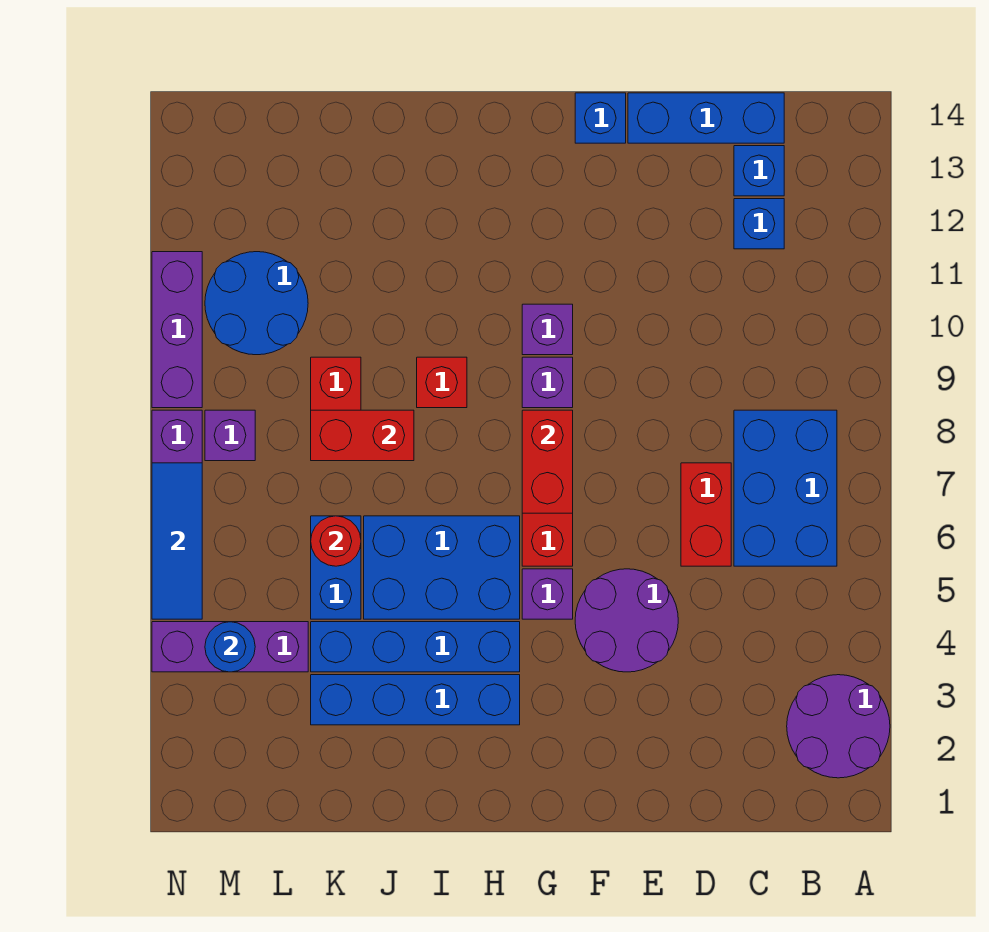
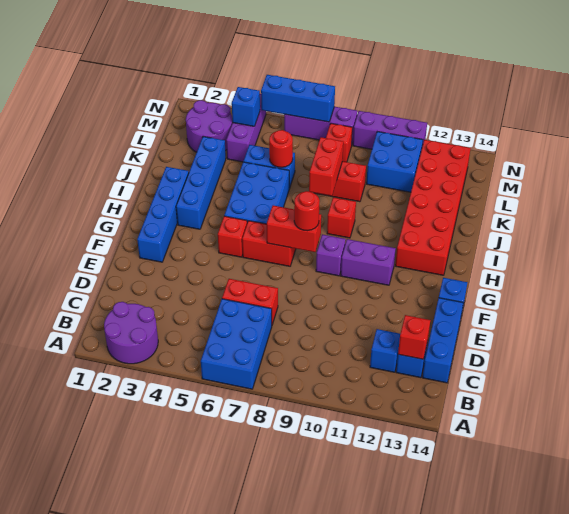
blue 2x3 brick [734,410,837,566] -> blue 2x3 brick turned to [201,299,272,389]
none -> red 1x1 brick [398,315,430,359]
purple 2x2 round brick [575,569,678,672] -> purple 2x2 round brick moved to [186,100,232,152]
purple 1x1 brick [522,569,573,619] -> red 1x1 brick [218,216,247,257]
none -> red 1x1 round brick [294,191,320,231]
purple 1x1 brick [522,304,573,355] -> purple 1x2 brick [341,239,396,285]
blue 1x4 brick [311,622,520,672] -> blue 1x4 brick moved to [137,167,189,262]
none -> red 2x6 brick [395,140,471,275]
blue 2x2 round brick [205,252,308,355] -> blue 2x2 brick [366,132,423,192]
blue 1x1 round brick [205,622,255,672] -> blue 1x1 brick [232,87,260,126]
purple 1x1 brick [205,410,255,461] -> red 1x1 brick [326,123,353,162]
blue 1x3 tile [152,463,202,619] -> blue 1x3 brick [261,75,335,122]

